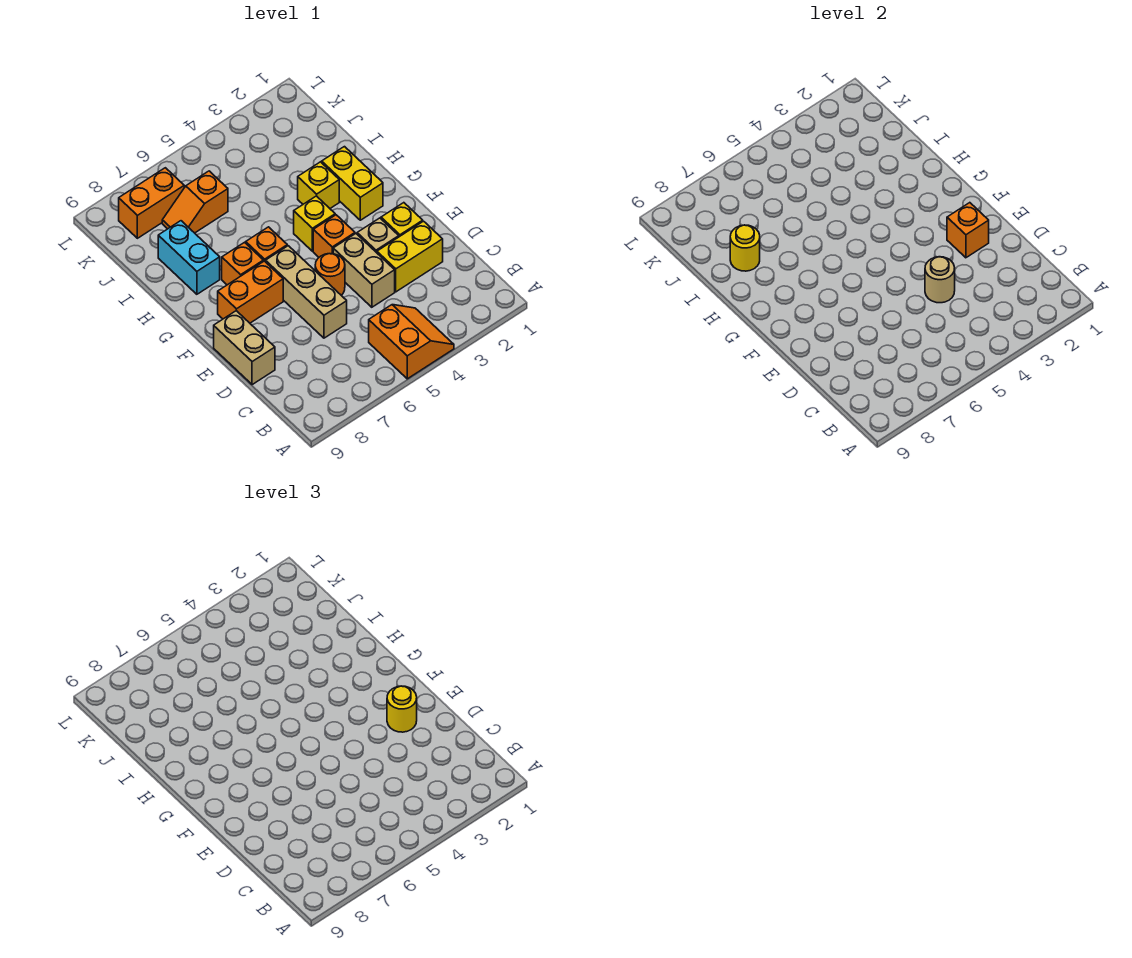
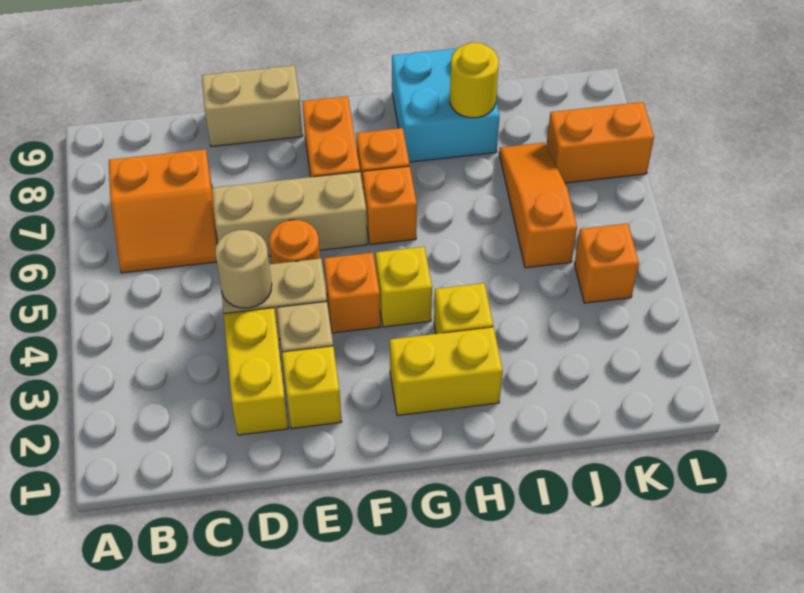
orange 2x2 slope [369,305,454,379] -> orange 2x2 slope moved to [109,149,217,273]
orange 1x1 brick [947,203,989,258] -> orange 1x1 brick moved to [575,223,639,303]
yellow 1x1 round brick [387,686,417,732] -> none
cyan 1x2 brick [158,221,220,294] -> cyan 2x2 brick [392,48,499,162]
orange 1x2 slope [162,171,228,233] -> orange 1x3 slope [499,143,577,268]
orange 1x2 brick [119,168,184,238] -> orange 1x2 brick turned to [546,102,654,183]

